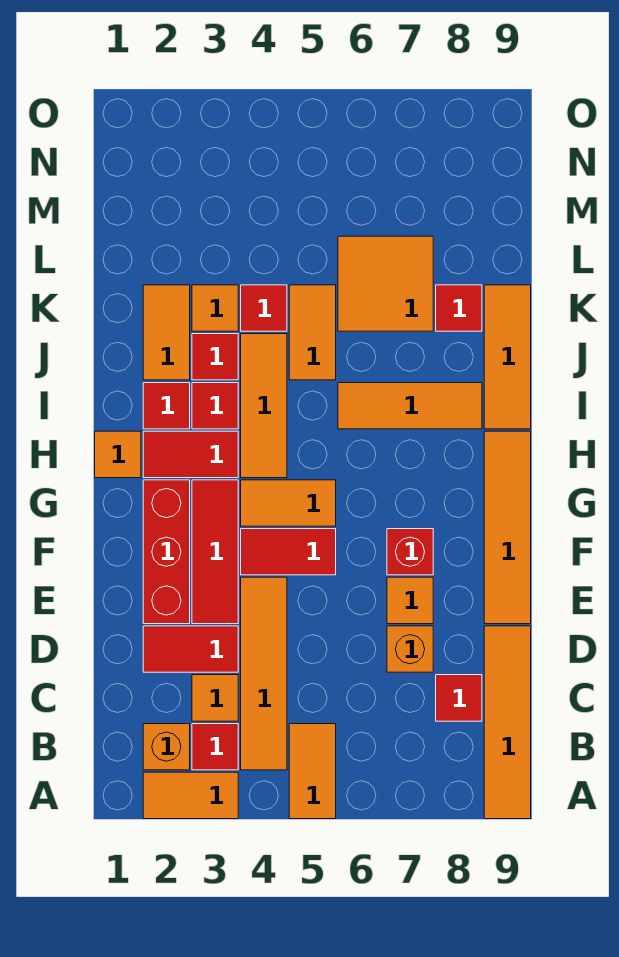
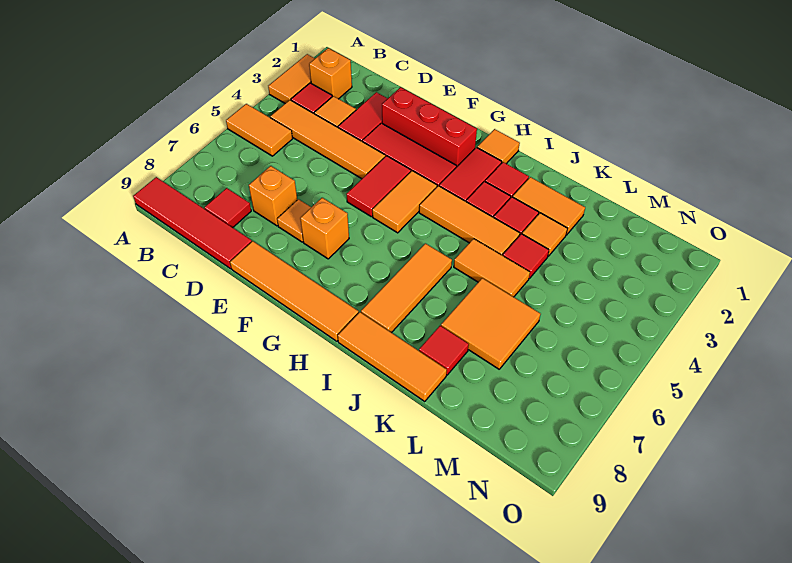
orange 1x4 tile [484,626,531,819] -> red 1x4 tile [133,177,252,269]
red 1x1 brick [387,529,433,575] -> orange 1x1 brick [300,198,349,259]

